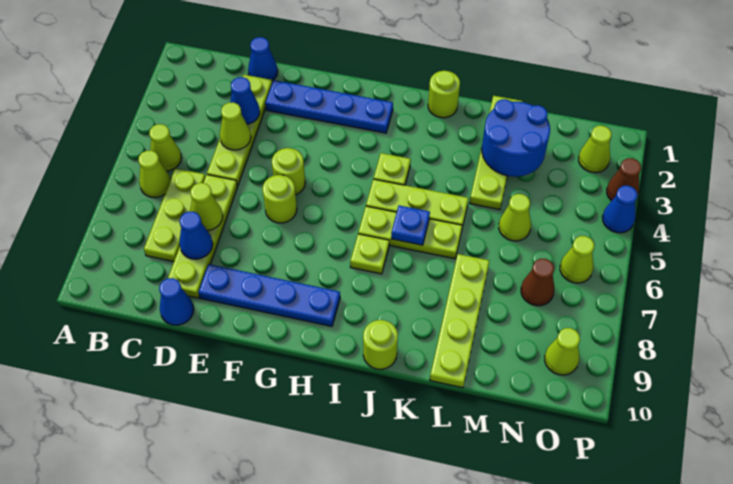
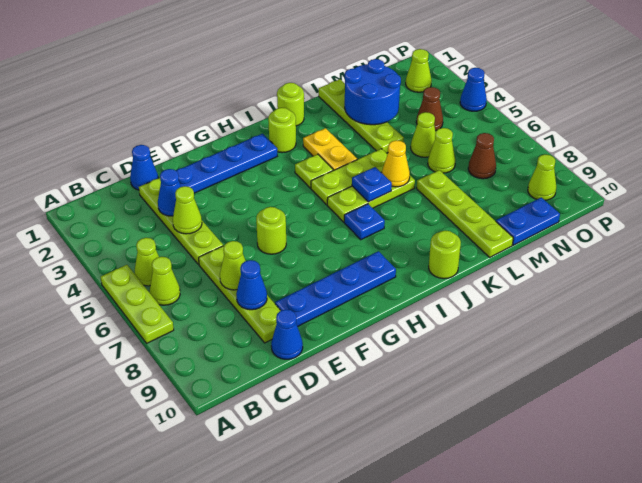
lime 1x3 plate [144,168,205,262] -> lime 1x3 plate moved to [101,265,174,343]
lime 1x1 round brick [272,148,305,195] -> lime 1x1 round brick moved to [268,108,296,153]
lime 1x1 plate [350,234,389,274] -> blue 1x1 plate [344,204,385,240]
none -> yellow 1x2 plate [303,128,357,170]
none -> yellow 1x1 cone [382,140,410,187]
none -> blue 1x2 plate [496,198,560,245]
lime 1x1 cone [560,236,594,283] -> lime 1x1 cone moved to [428,128,455,173]
brown 1x1 cone [607,158,641,201] -> brown 1x1 cone moved to [416,87,443,131]

